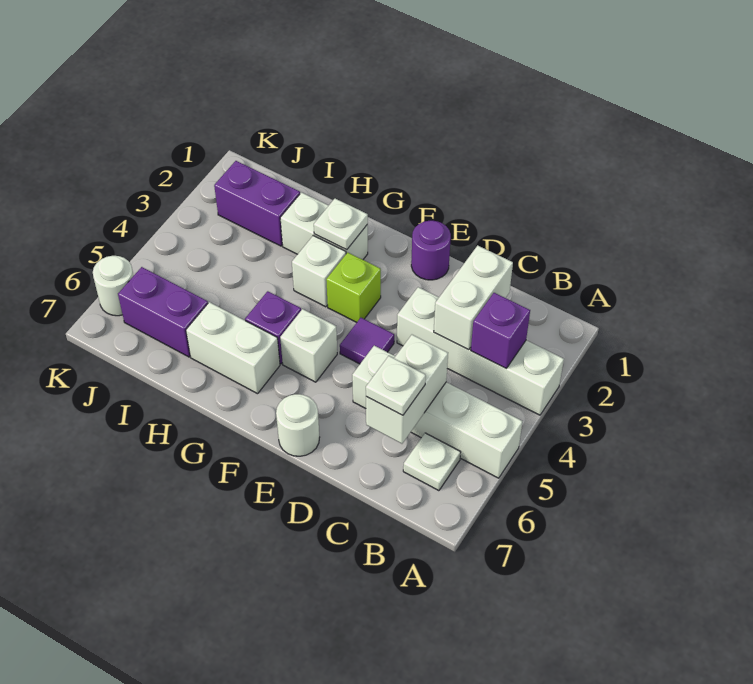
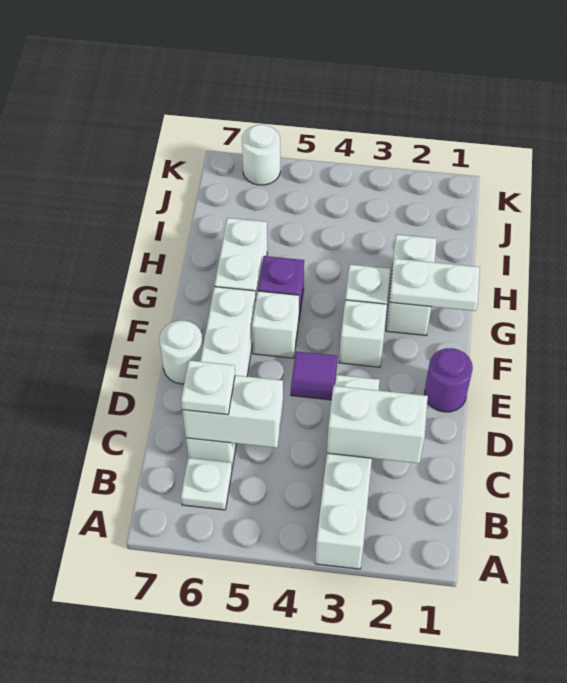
white 1x4 brick [352,346,523,478] -> white 1x4 brick moved to [186,287,256,467]
purple 1x1 brick [471,293,530,368] -> none
lime 1x1 brick [326,252,381,322] -> white 1x1 brick [339,300,387,367]
white 1x1 plate [314,199,368,250] -> white 1x2 plate [389,259,480,311]
purple 1x2 brick [214,161,300,246] -> none
purple 1x2 brick [118,267,208,357] -> none

